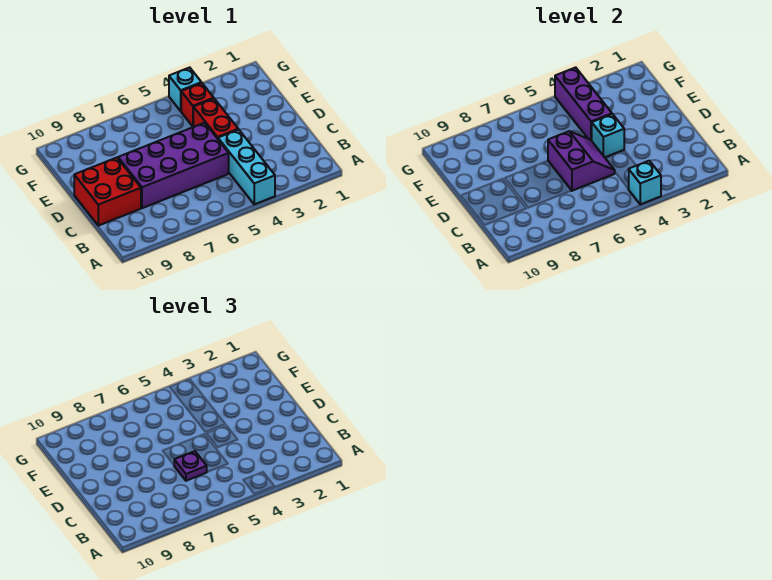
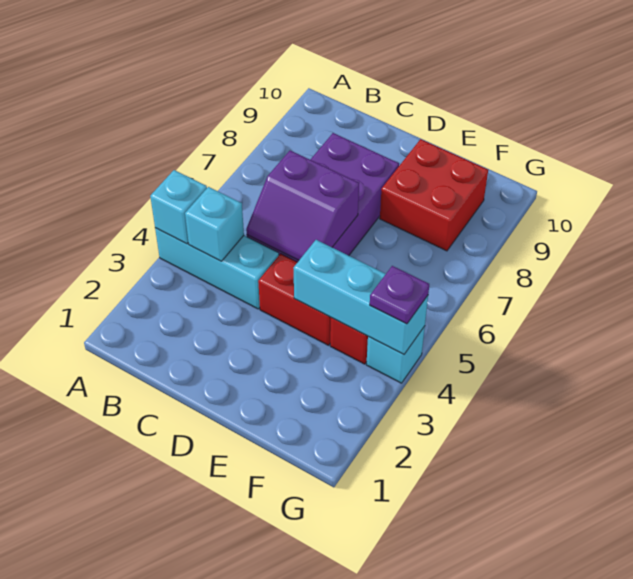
purple 1x1 plate [174,451,207,481] -> purple 1x1 plate moved to [370,266,429,324]
red 2x2 brick [74,158,141,226] -> red 2x2 brick moved to [380,139,488,251]
cyan 1x1 brick [592,114,624,157] -> cyan 1x1 brick moved to [185,187,244,261]
purple 1x3 brick [555,67,612,141] -> cyan 1x3 brick [294,240,428,354]

